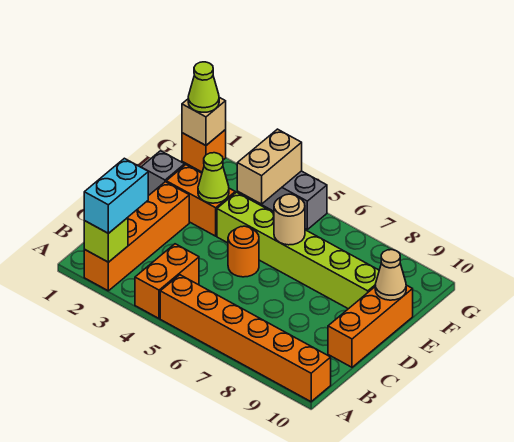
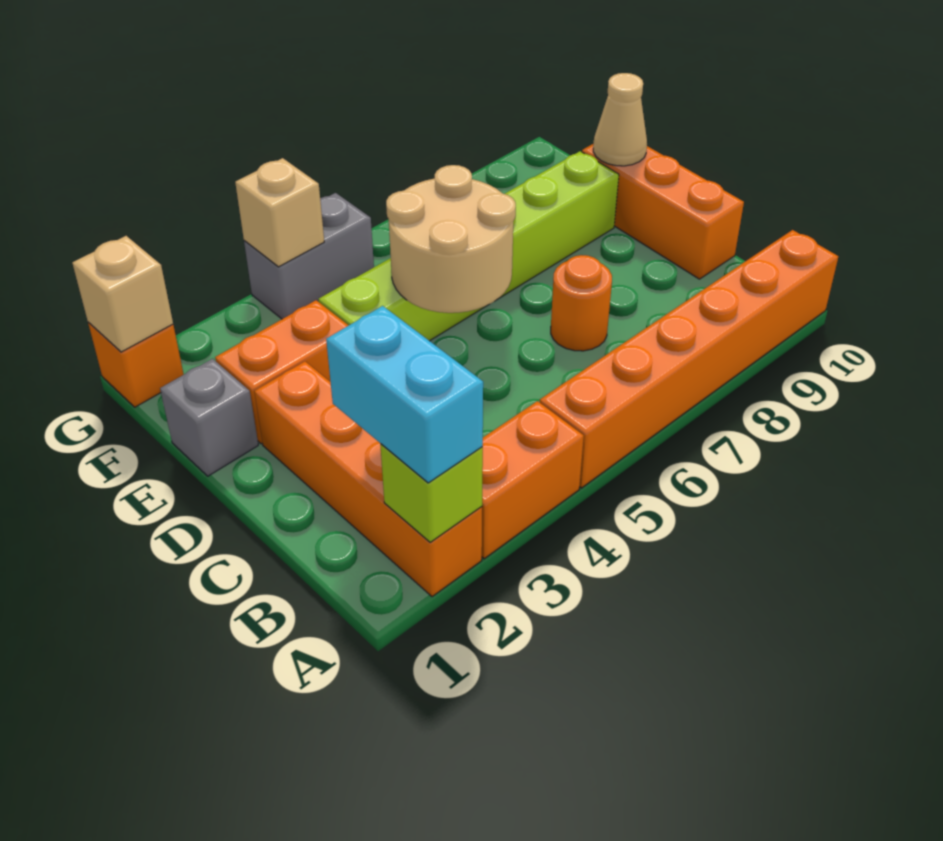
orange 1x2 brick [135,244,199,318] -> orange 1x2 brick turned to [482,401,584,559]
orange 1x1 round brick [228,226,259,277] -> orange 1x1 round brick moved to [551,255,612,351]
lime 1x1 cone [198,153,229,203] -> none
tan 1x1 round brick [274,194,305,245] -> tan 2x2 round brick [386,165,516,313]
tan 1x2 brick [237,129,302,204] -> tan 1x1 brick [235,158,324,267]
lime 1x1 cone [188,62,219,112] -> none

